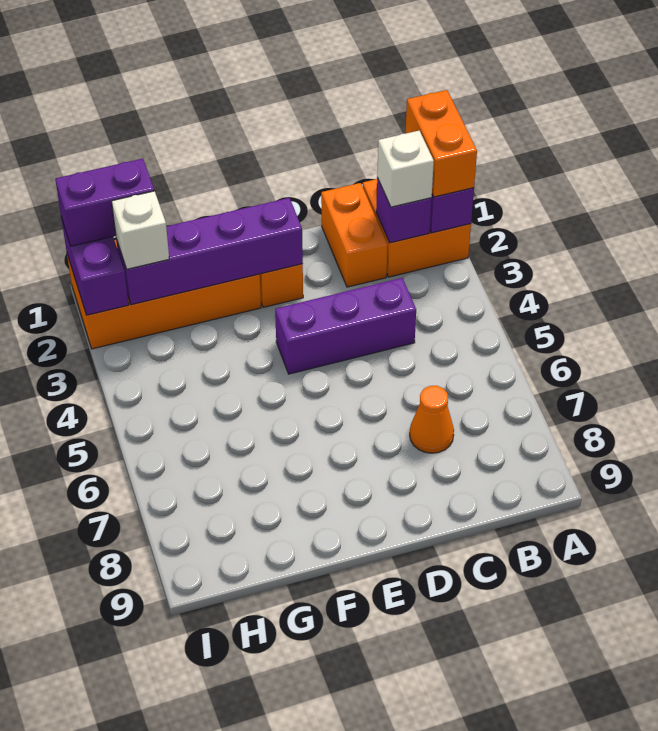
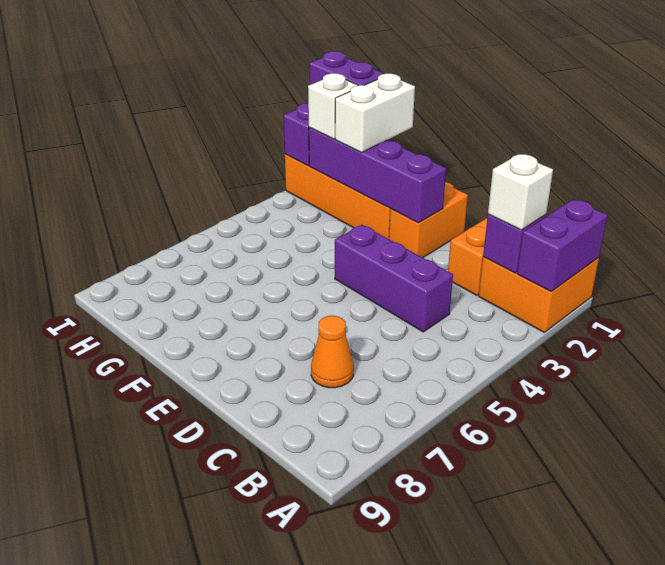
orange 1x2 brick [405,90,477,197] -> none
none -> white 1x2 brick [335,74,415,152]

